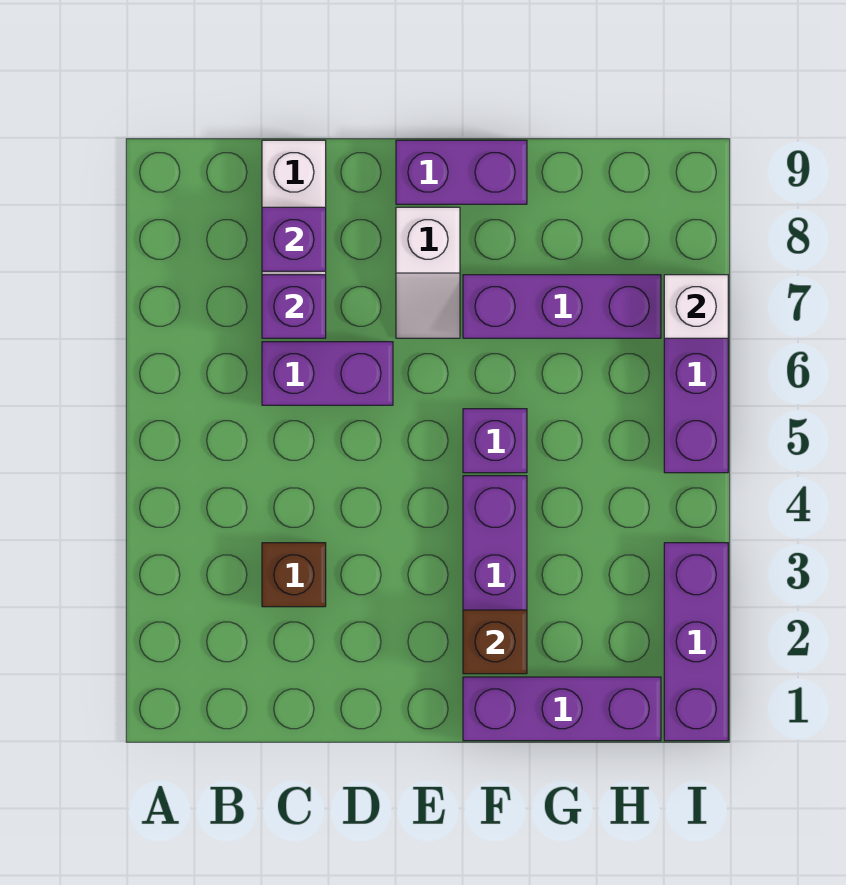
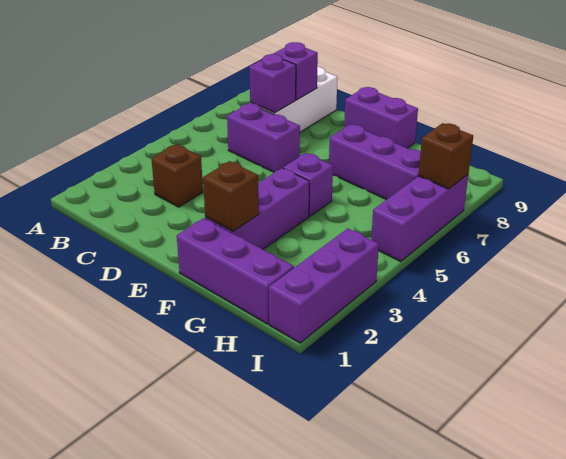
white 1x2 slope [396,207,460,338] -> none
white 1x1 brick [664,275,728,338] -> brown 1x1 brick [418,123,473,189]

